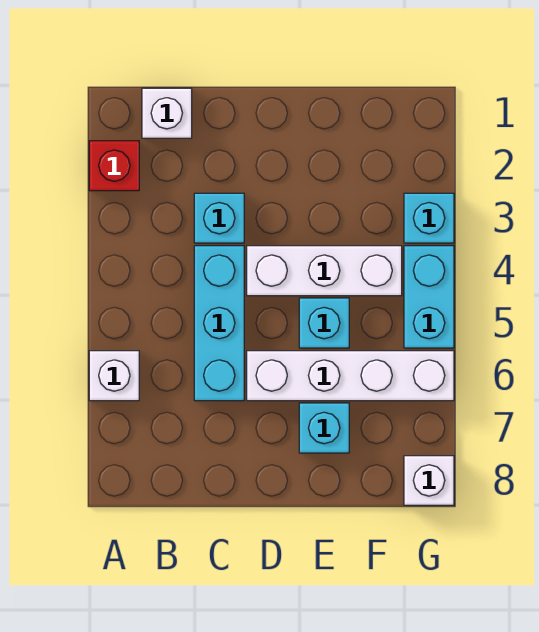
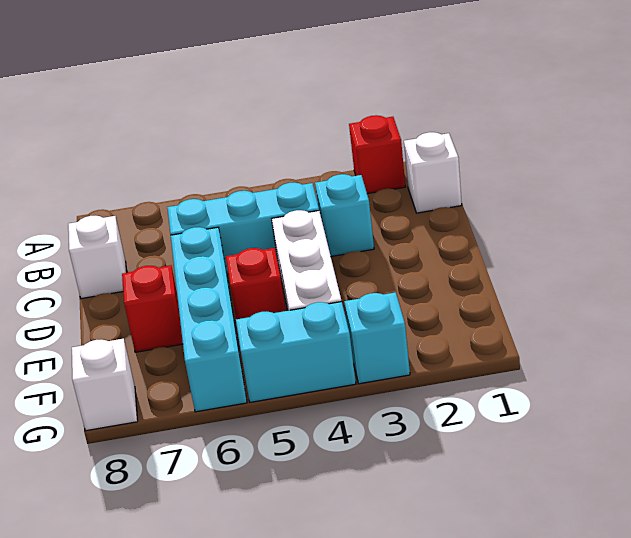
white 1x1 brick [89,351,139,401] -> white 1x1 brick moved to [68,216,127,299]
white 1x4 brick [247,351,454,401] -> cyan 1x4 brick [171,227,247,412]
cyan 1x1 brick [299,298,349,348] -> red 1x1 brick [226,248,286,319]
cyan 1x1 brick [299,403,349,453] -> red 1x1 brick [122,265,183,352]

